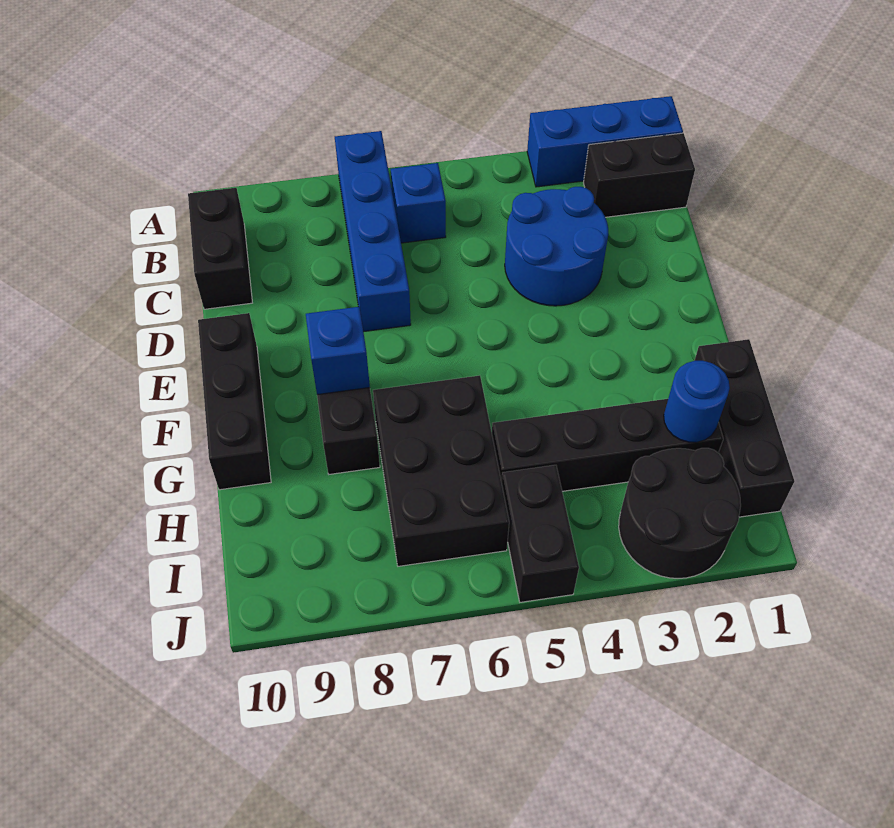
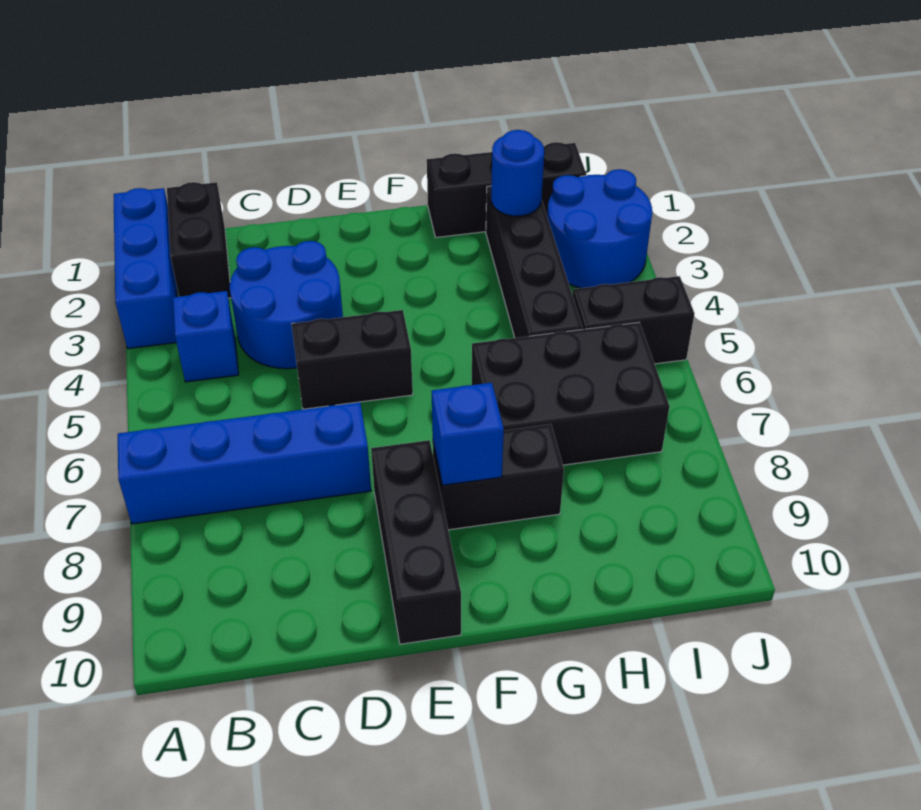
blue 1x1 brick [391,163,446,243] -> blue 1x1 brick moved to [173,291,239,382]
black 1x2 brick [188,188,252,309] -> black 1x2 brick moved to [292,310,413,409]
black 1x3 brick [198,313,271,490] -> black 1x3 brick turned to [371,440,461,644]
black 2x2 round brick [619,448,741,578] -> blue 2x2 round brick [547,169,652,288]

